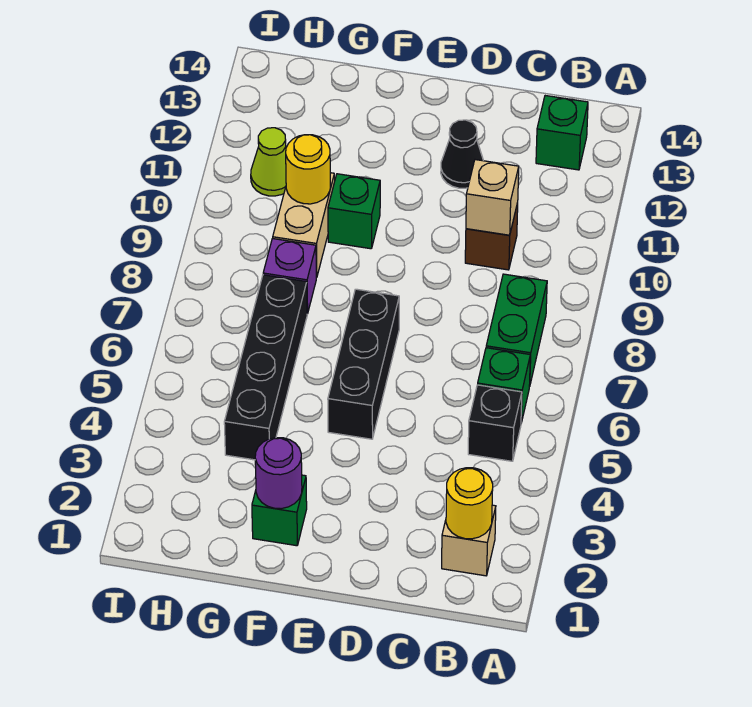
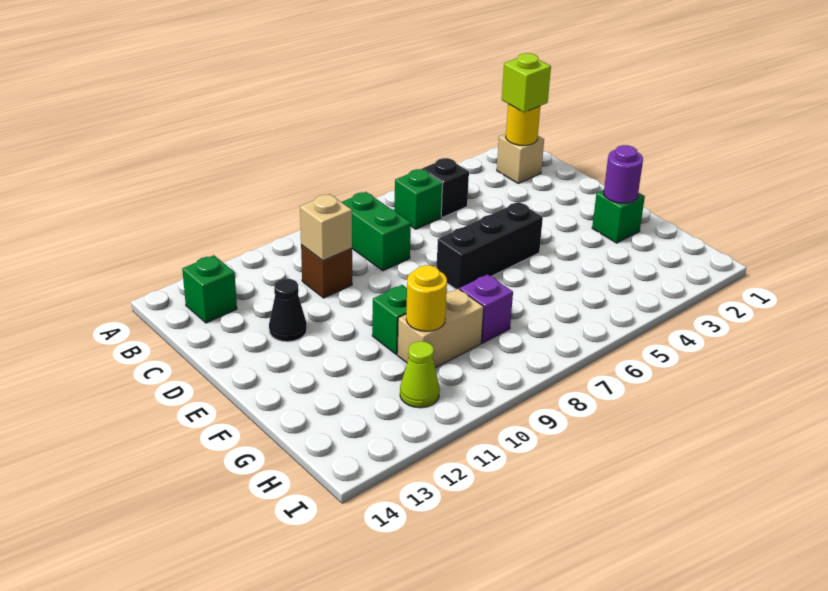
none -> lime 1x1 brick [502,53,551,112]
green 1x2 brick [486,274,547,386] -> green 1x2 brick turned to [342,192,411,271]
black 1x4 brick [224,275,307,460] -> none

